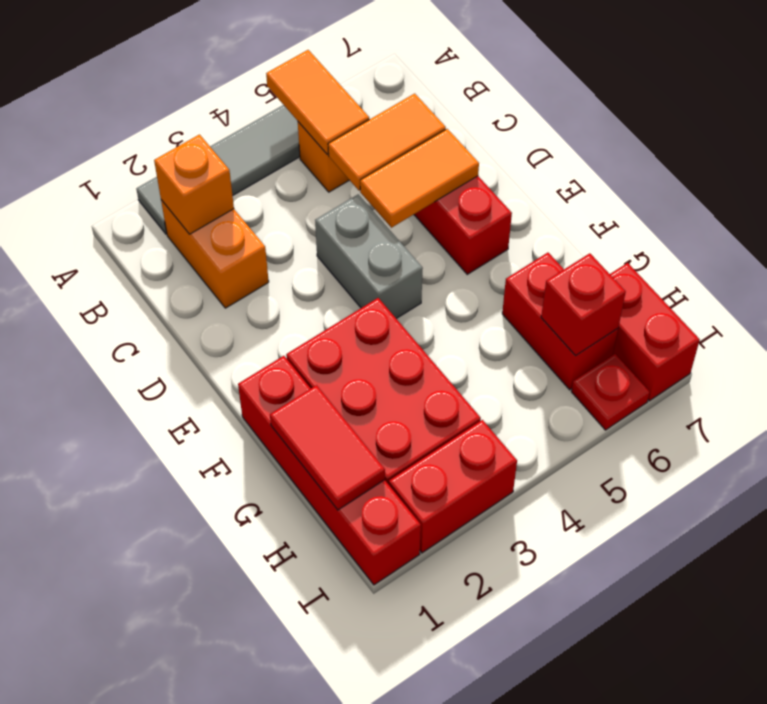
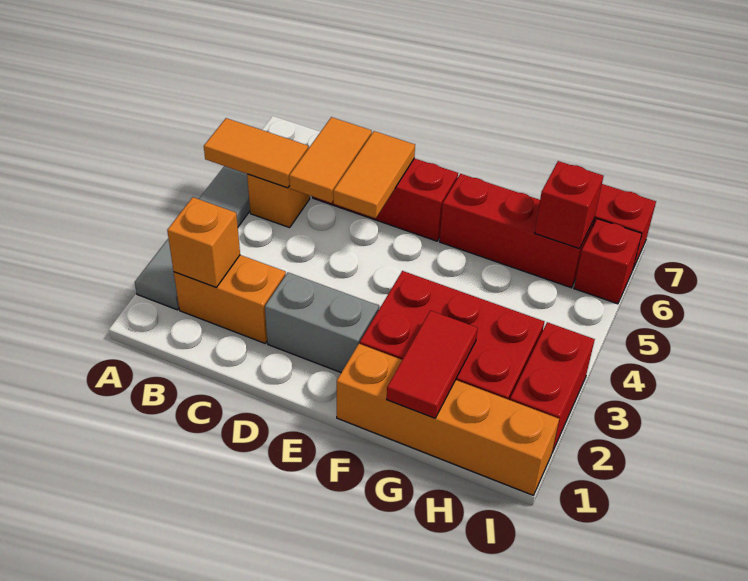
grey 1x2 brick [315,194,423,319] -> grey 1x2 brick moved to [265,272,379,372]
red 1x4 brick [238,356,421,585] -> orange 1x4 brick [337,344,559,495]
red 1x2 tile [270,385,385,510] -> red 1x2 tile turned to [387,311,478,418]
red 1x2 brick [502,253,618,390] -> red 1x3 brick [440,174,594,288]
red 1x1 plate [571,354,650,430] -> red 1x1 brick [574,219,642,304]

